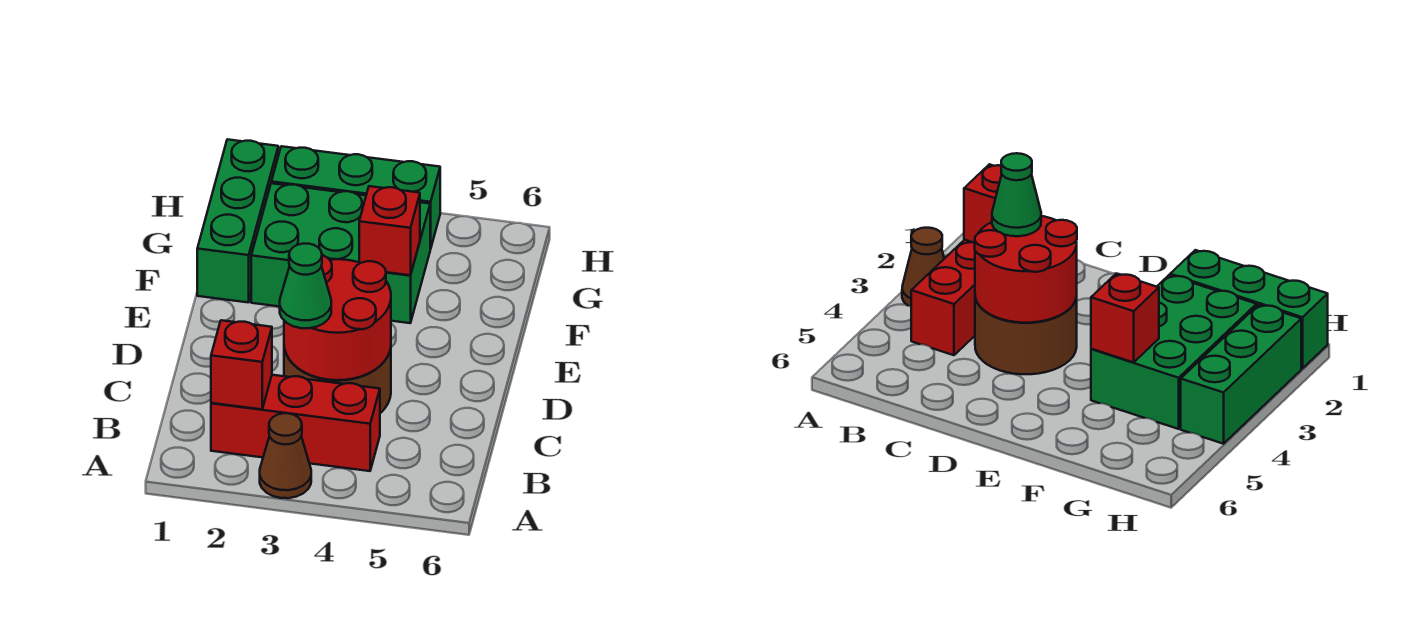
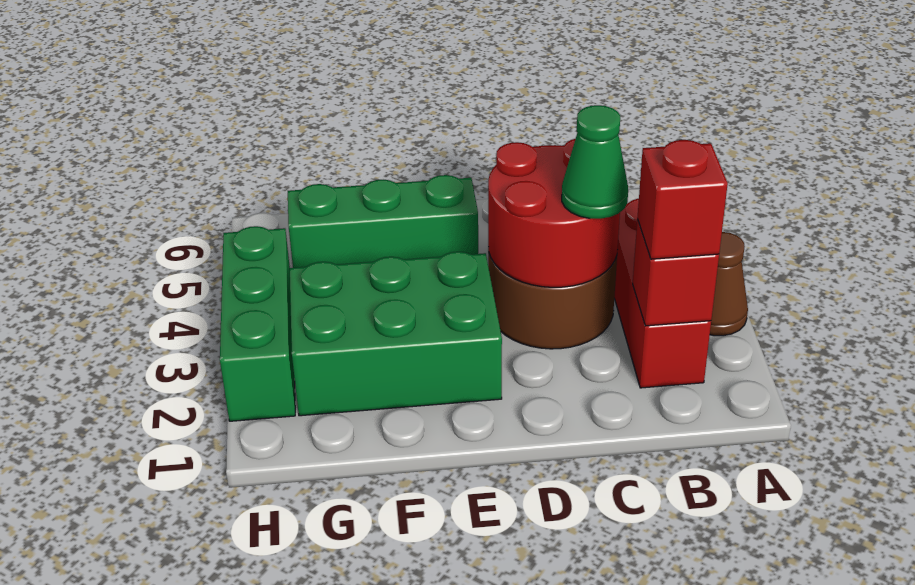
green 1x3 brick [197,139,278,303] -> green 1x3 brick moved to [288,175,478,268]
green 2x3 brick [251,183,430,323] -> green 2x3 brick turned to [290,252,502,416]
red 1x1 brick [359,186,420,275] -> red 1x1 brick moved to [637,140,728,259]

